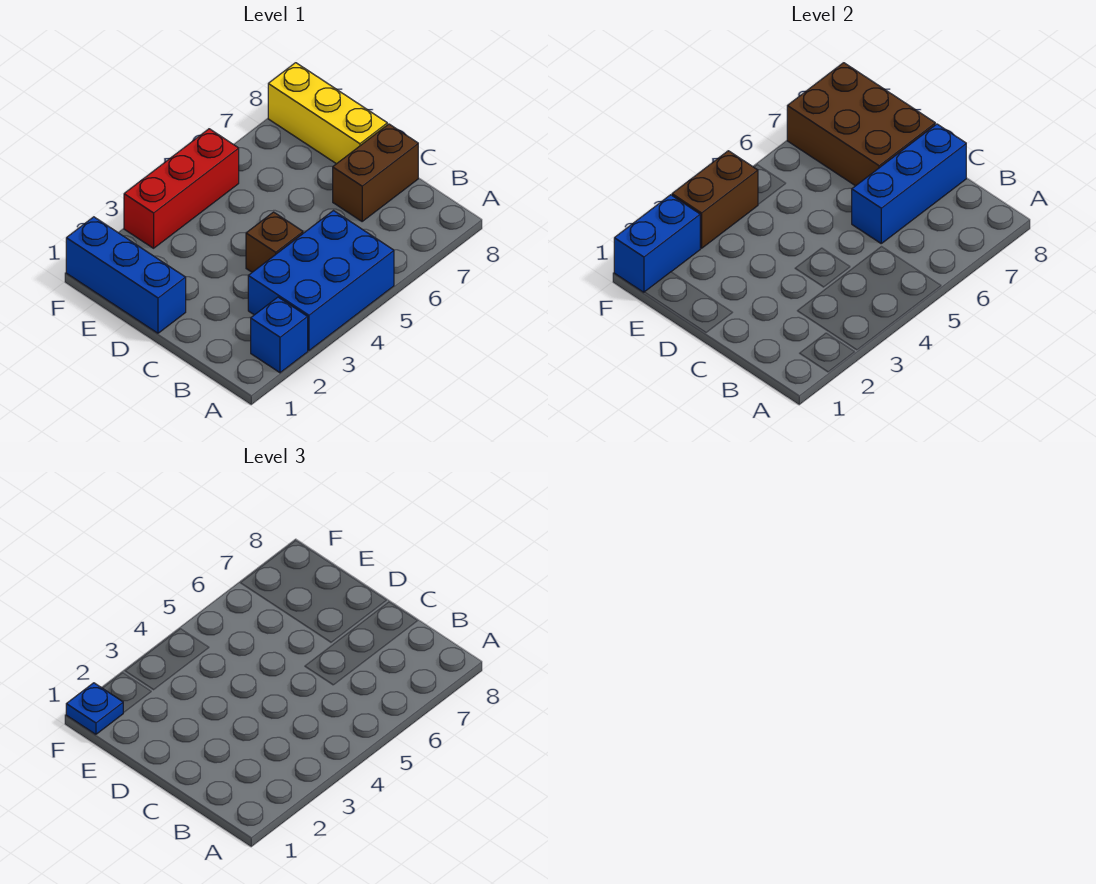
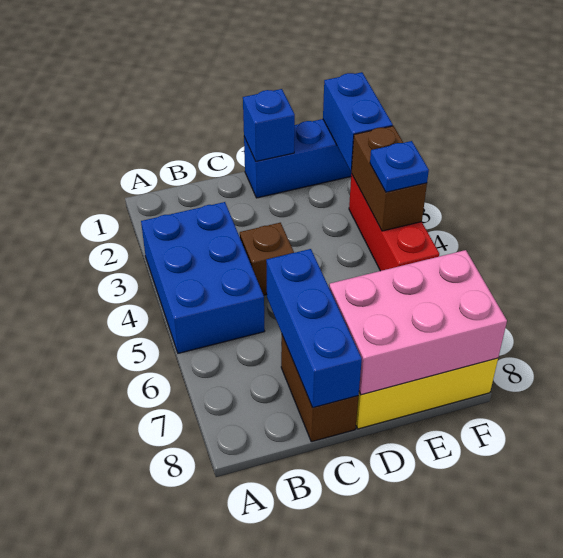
blue 1x1 brick [251,297,308,373] -> blue 1x1 brick moved to [243,89,295,161]
brown 2x3 brick [787,63,935,186] -> pink 2x3 brick [329,250,507,395]
blue 1x1 plate [66,683,123,734] -> blue 1x1 plate moved to [370,141,429,192]

